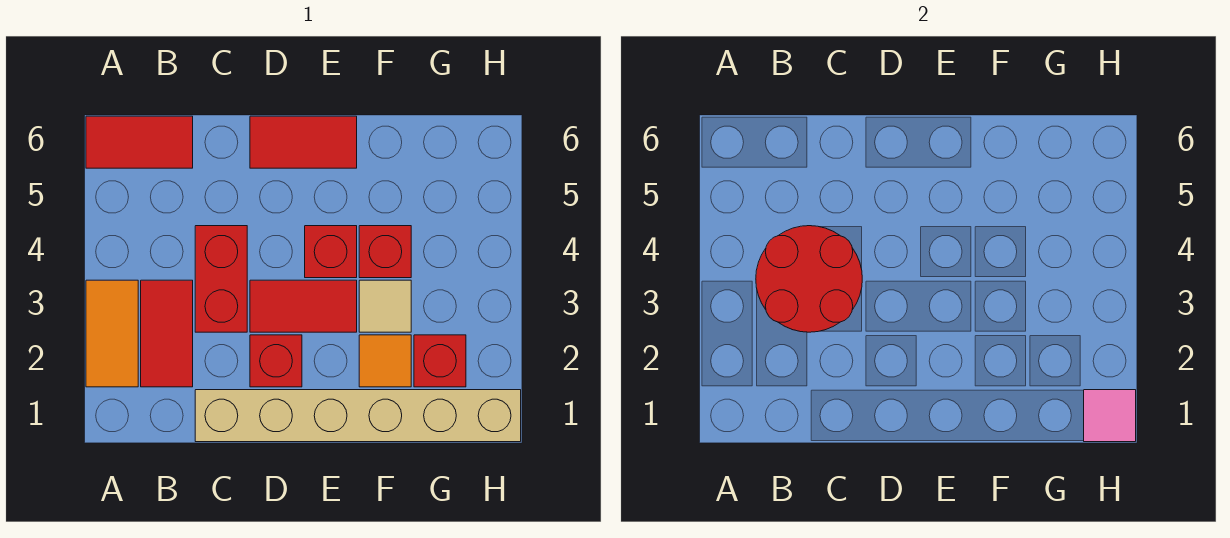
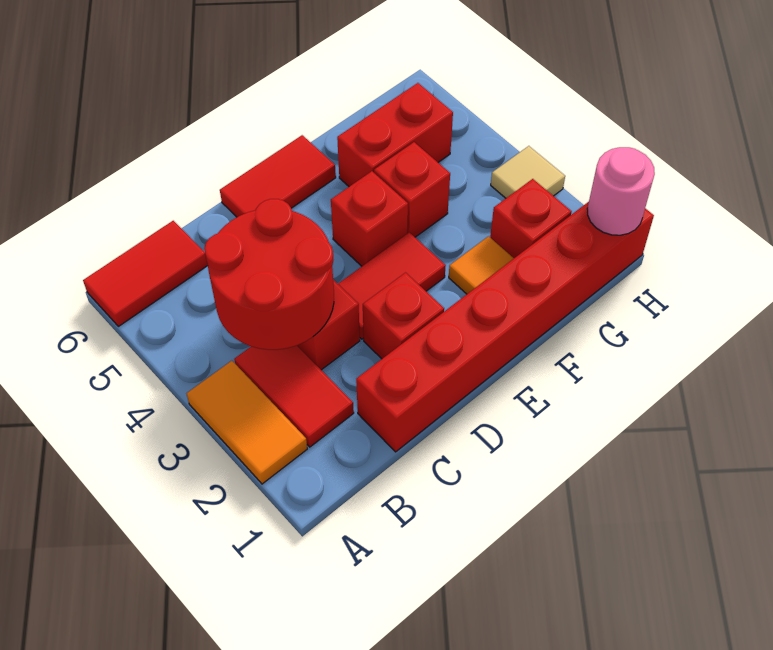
tan 1x6 brick [195,390,521,442] -> red 1x6 brick [356,202,654,452]
tan 1x1 tile [359,280,411,332] -> tan 1x1 tile moved to [491,146,565,198]
none -> red 1x2 brick [337,83,453,186]
pink 1x1 tile [1084,390,1136,442] -> pink 1x1 round brick [587,147,655,235]

